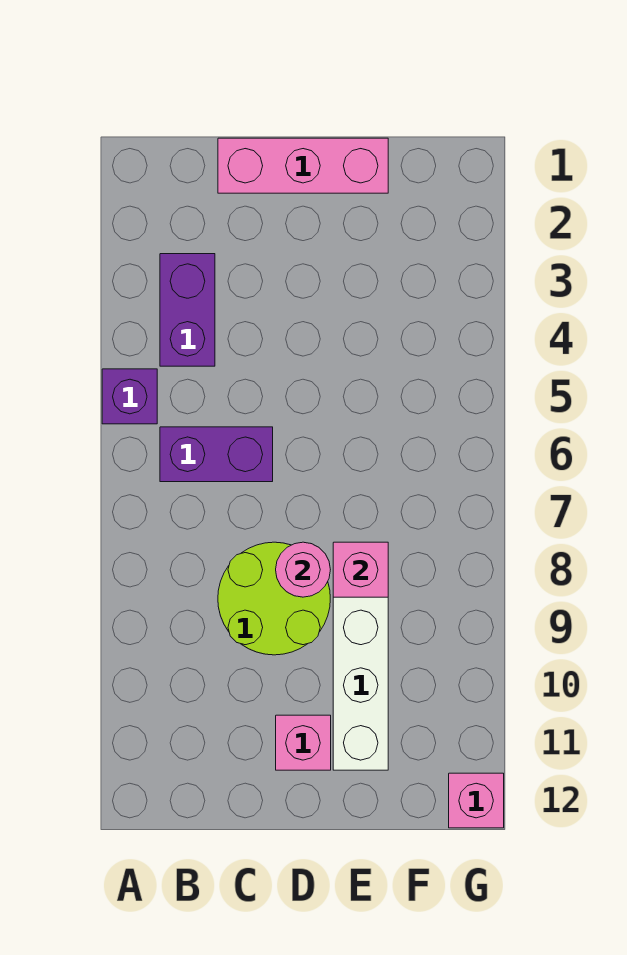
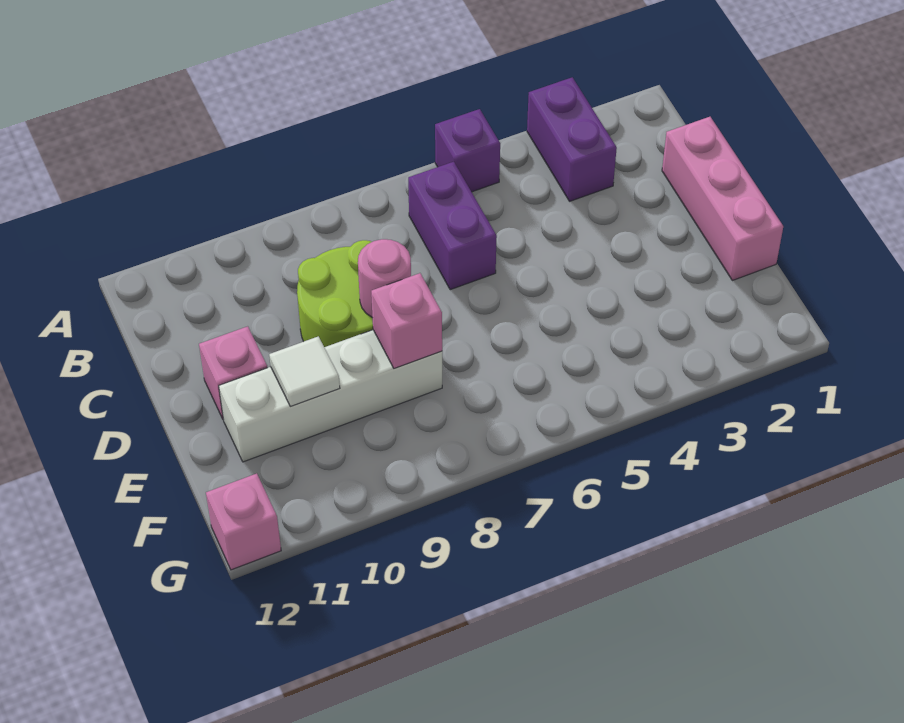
purple 1x2 brick [160,254,215,366] -> purple 1x2 brick turned to [527,77,617,201]
none -> white 1x1 tile [269,336,340,406]

